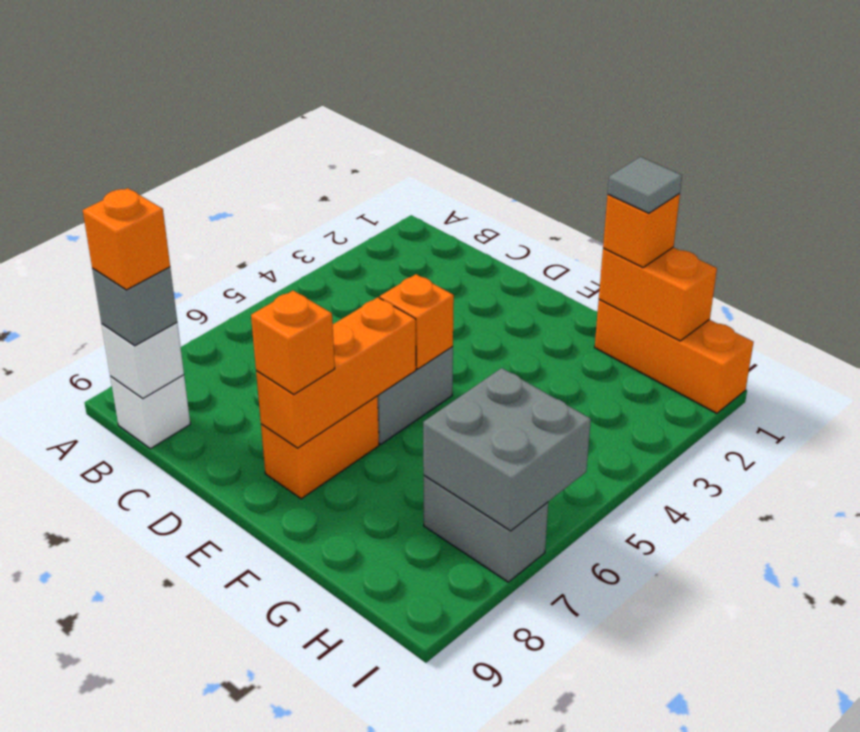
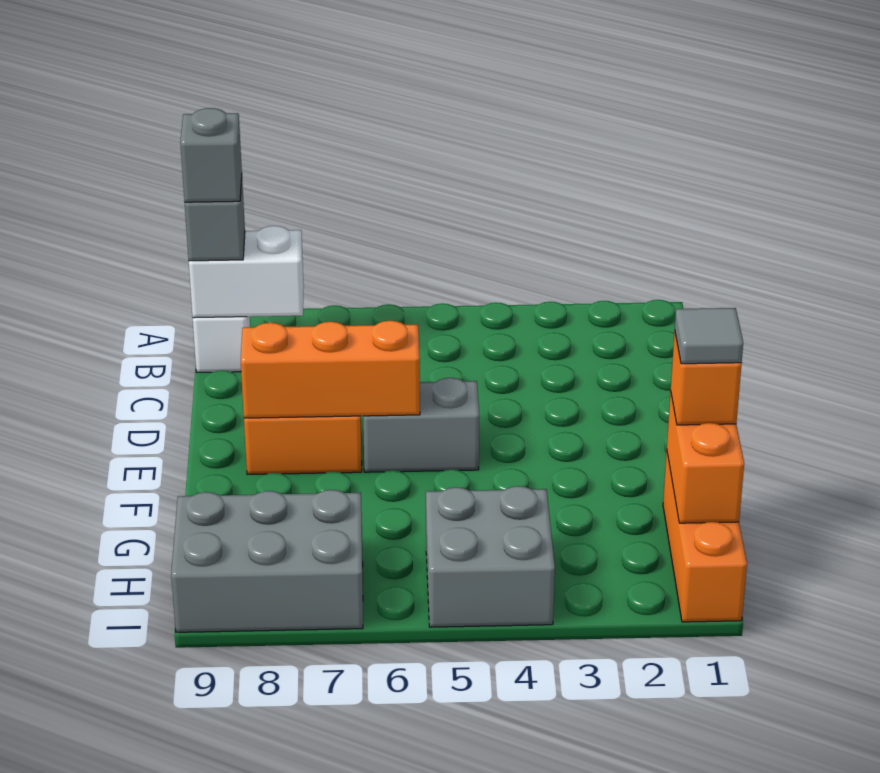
white 1x1 brick [102,323,184,398] -> white 1x2 brick [189,226,304,318]
orange 1x1 brick [83,188,170,290] -> grey 1x1 brick [180,108,242,202]
orange 1x1 brick [380,274,454,369] -> none
orange 1x1 brick [251,290,335,394] -> none
grey 2x2 brick [423,368,591,531] -> grey 2x2 brick moved to [426,486,555,627]
grey 1x2 brick [424,476,548,582] -> grey 2x3 brick [171,490,363,632]

